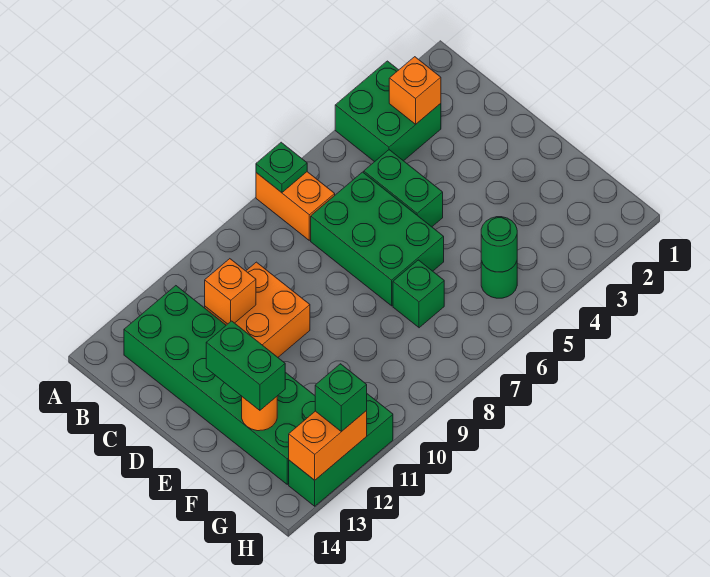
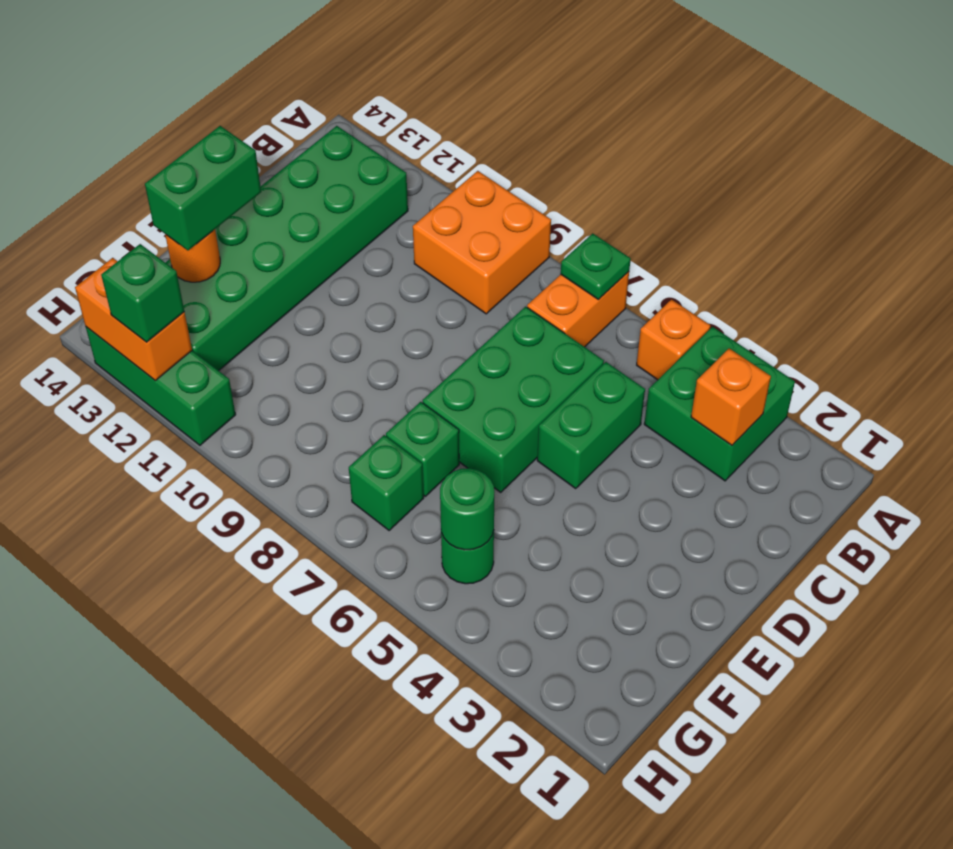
orange 2x2 brick [205,262,310,357] -> orange 2x2 brick moved to [413,171,551,314]
orange 1x1 brick [205,259,256,324] -> orange 1x1 brick moved to [637,300,710,380]
none -> green 1x1 brick [349,435,424,531]

